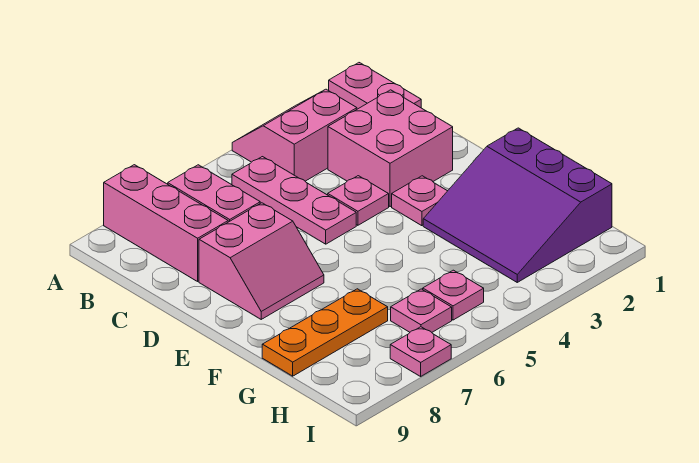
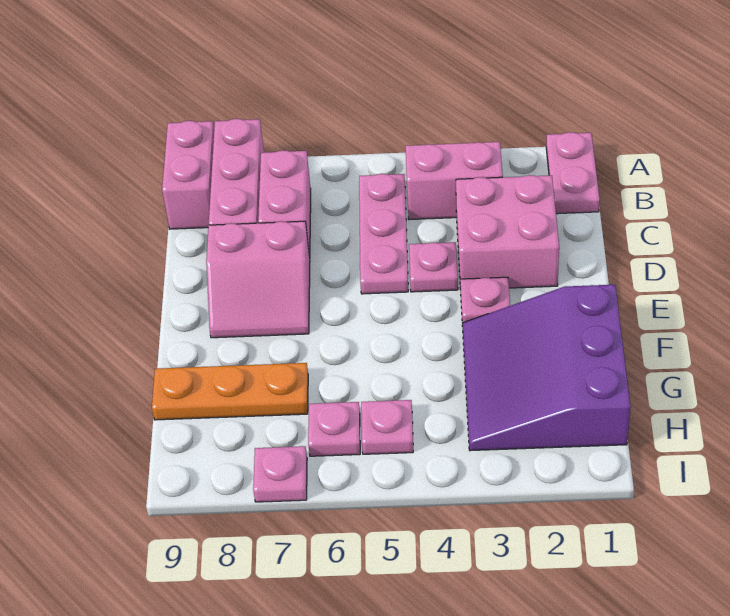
none -> pink 1x2 brick [162,121,214,229]

